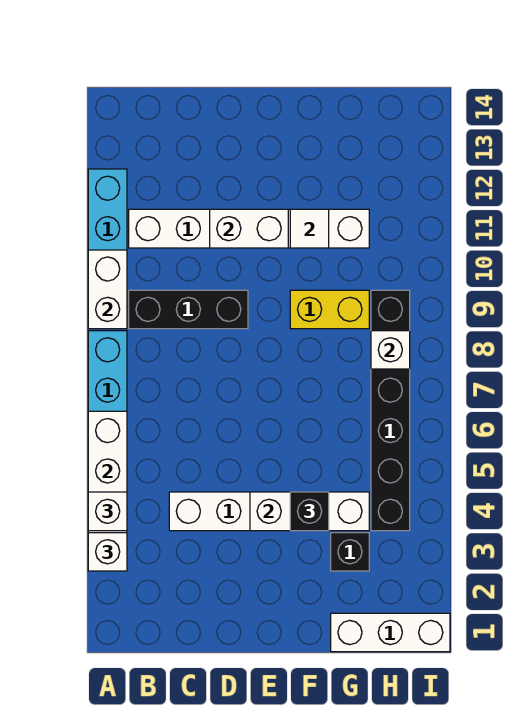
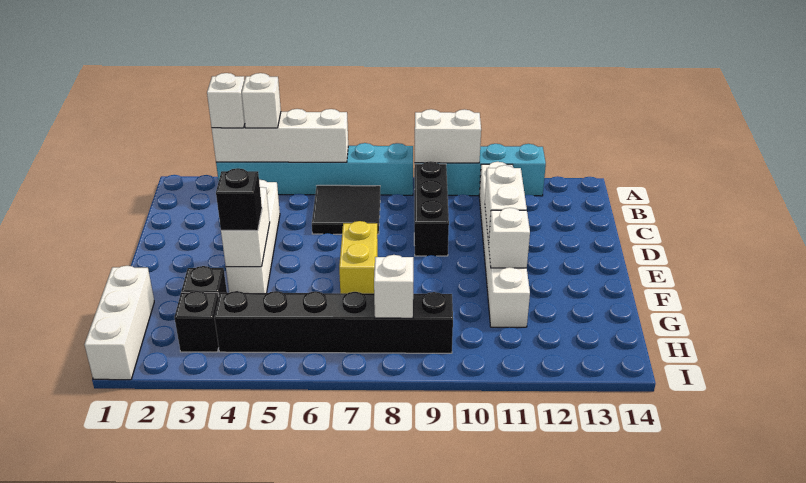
none -> black 2x2 tile [312,185,380,234]
white 1x3 brick [250,492,369,531] -> white 1x2 brick [221,187,270,267]
yellow 1x2 brick [290,290,369,329] -> yellow 1x2 brick moved to [339,221,378,293]
white 1x1 tile [290,209,329,248] -> white 1x1 brick [489,208,530,268]
none -> black 1x1 brick [174,291,219,352]

